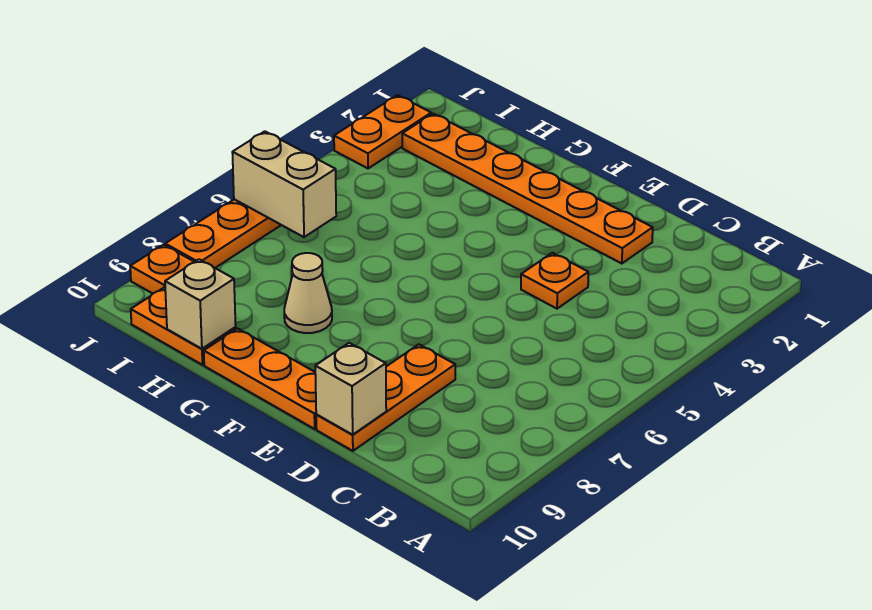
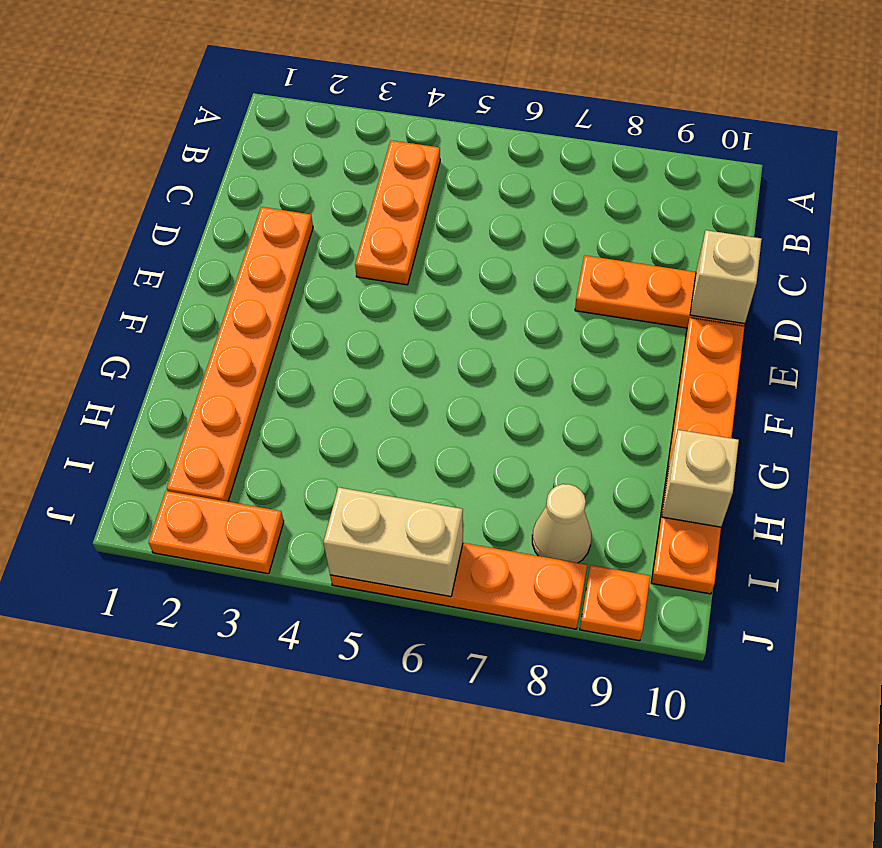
orange 1x1 plate [521,253,588,309] -> orange 1x3 plate [355,140,440,285]
tan 1x1 cone [284,253,332,333] -> tan 1x1 cone moved to [532,484,591,563]
tan 1x2 brick [232,131,336,237] -> tan 1x2 brick turned to [323,487,463,597]

